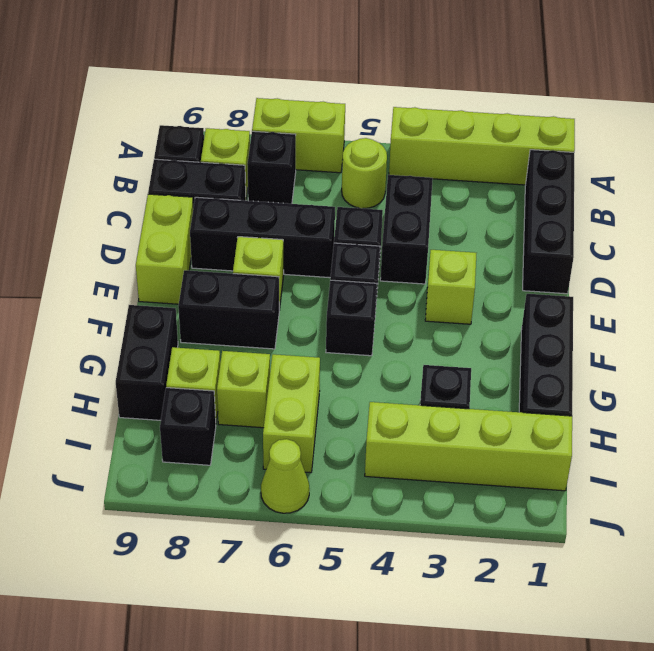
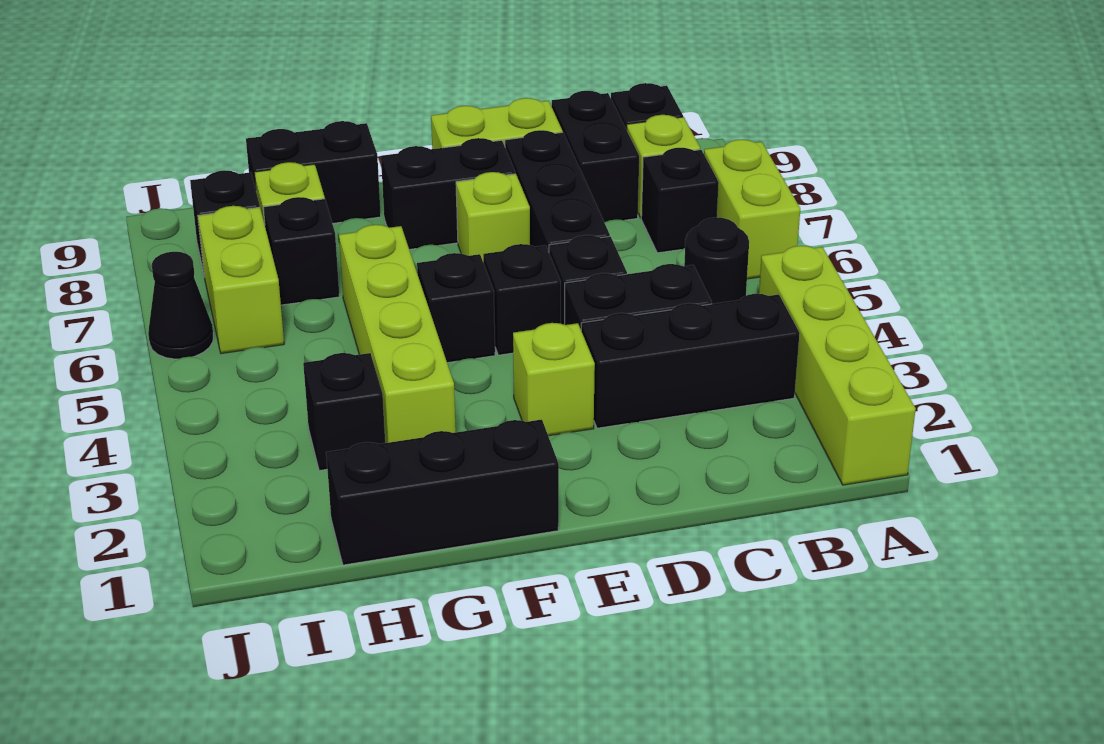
black 1x3 brick [523,150,574,294] -> black 1x3 brick moved to [581,294,800,428]
lime 1x1 round brick [342,138,387,208] -> black 1x1 round brick [684,217,749,304]
black 1x2 brick [178,270,279,349] -> black 1x2 brick turned to [381,138,515,250]
lime 1x2 brick [263,354,320,473] -> lime 1x2 brick turned to [198,206,284,354]
lime 1x1 brick [217,351,270,428] -> black 1x1 brick [263,197,340,305]
lime 1x4 brick [365,402,572,491] -> lime 1x4 brick moved to [339,225,456,443]
lime 1x1 cone [261,439,310,513] -> black 1x1 cone [148,252,213,359]

